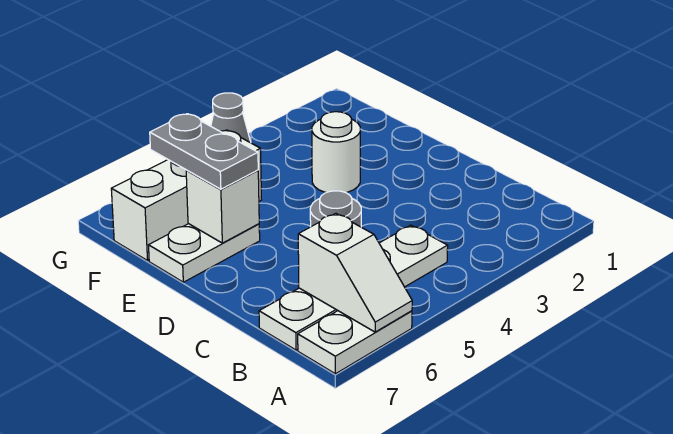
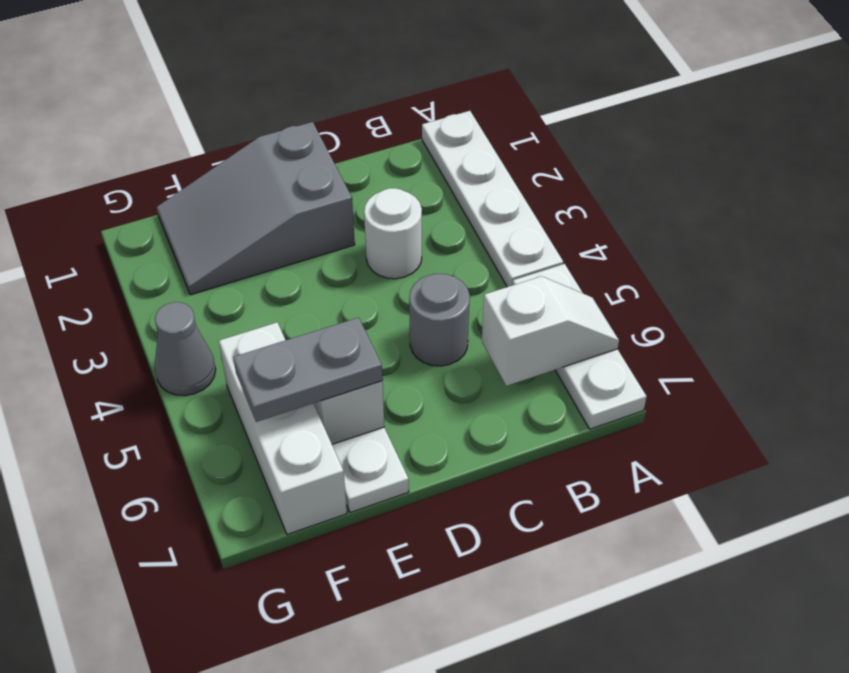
white 1x2 plate [298,311,412,374] -> white 1x3 plate [513,264,647,429]
white 1x4 plate [259,225,448,350] -> white 1x4 plate moved to [422,111,563,287]
none -> grey 2x3 slope [157,122,355,295]
white 1x1 round brick [312,112,360,193] -> white 1x1 round brick moved to [364,188,422,279]

